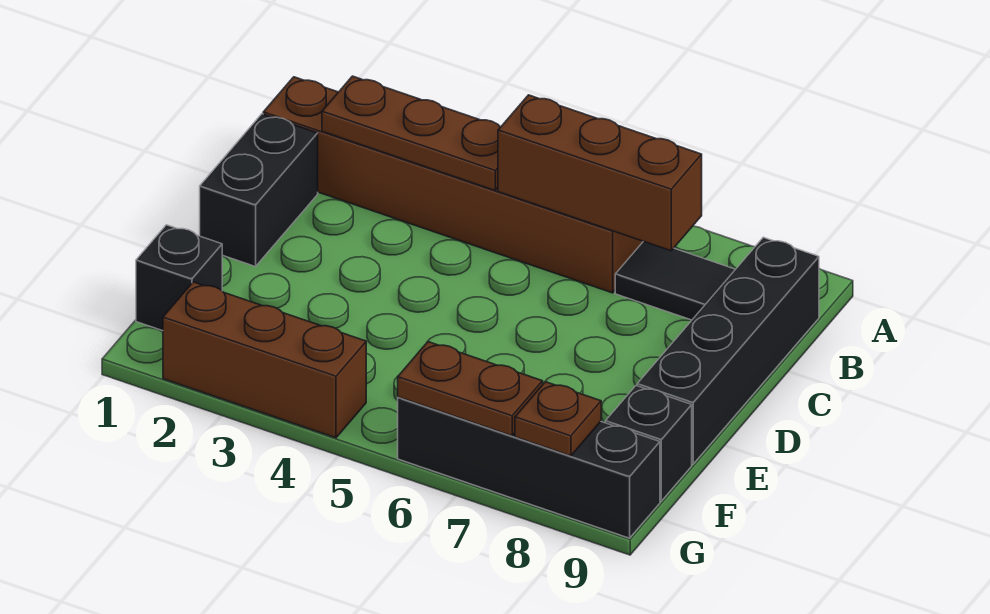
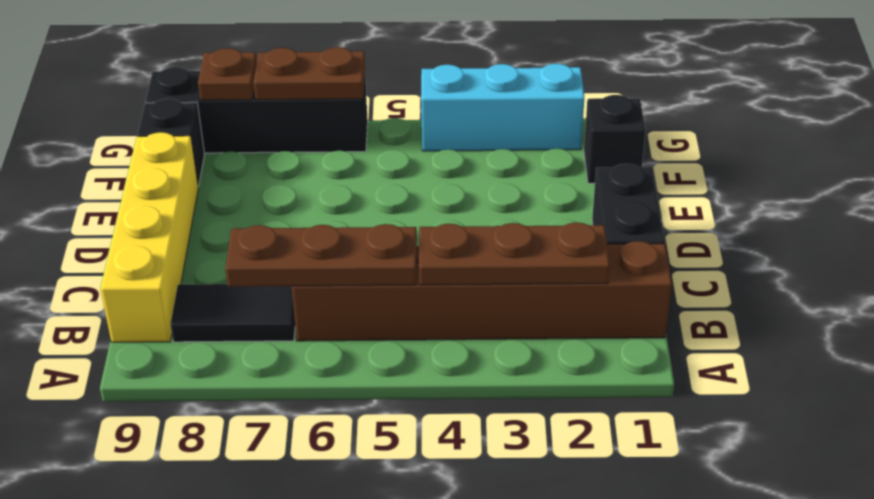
brown 1x3 brick [498,95,702,251] -> brown 1x3 plate [225,224,417,287]
black 1x4 brick [637,237,819,464] -> yellow 1x4 brick [100,132,198,342]
brown 1x3 brick [163,282,366,438] -> cyan 1x3 brick [421,64,584,151]

